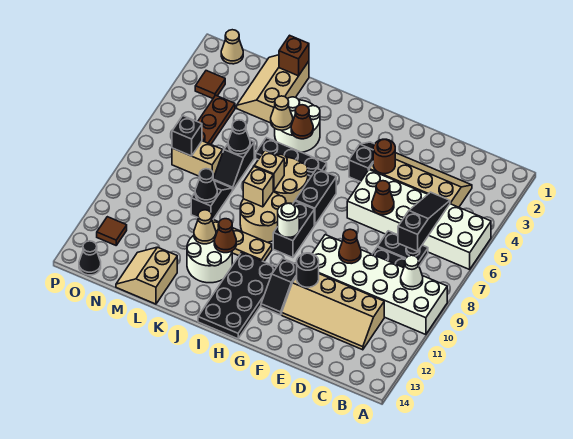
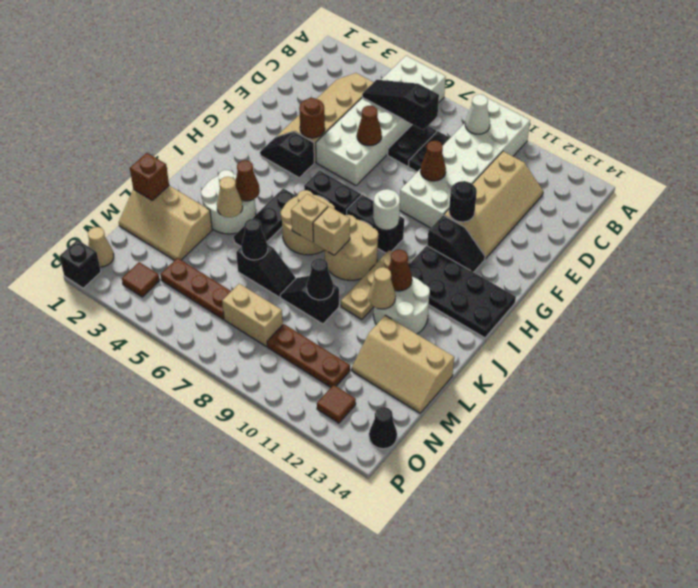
tan 2x2 slope [116,247,177,304] -> tan 2x3 slope [352,315,454,413]
tan 1x2 brick [172,141,223,178] -> tan 1x2 brick turned to [222,284,283,346]
black 1x1 brick [172,116,202,156] -> black 1x1 brick moved to [59,240,101,288]
none -> brown 1x3 plate [267,324,350,387]

